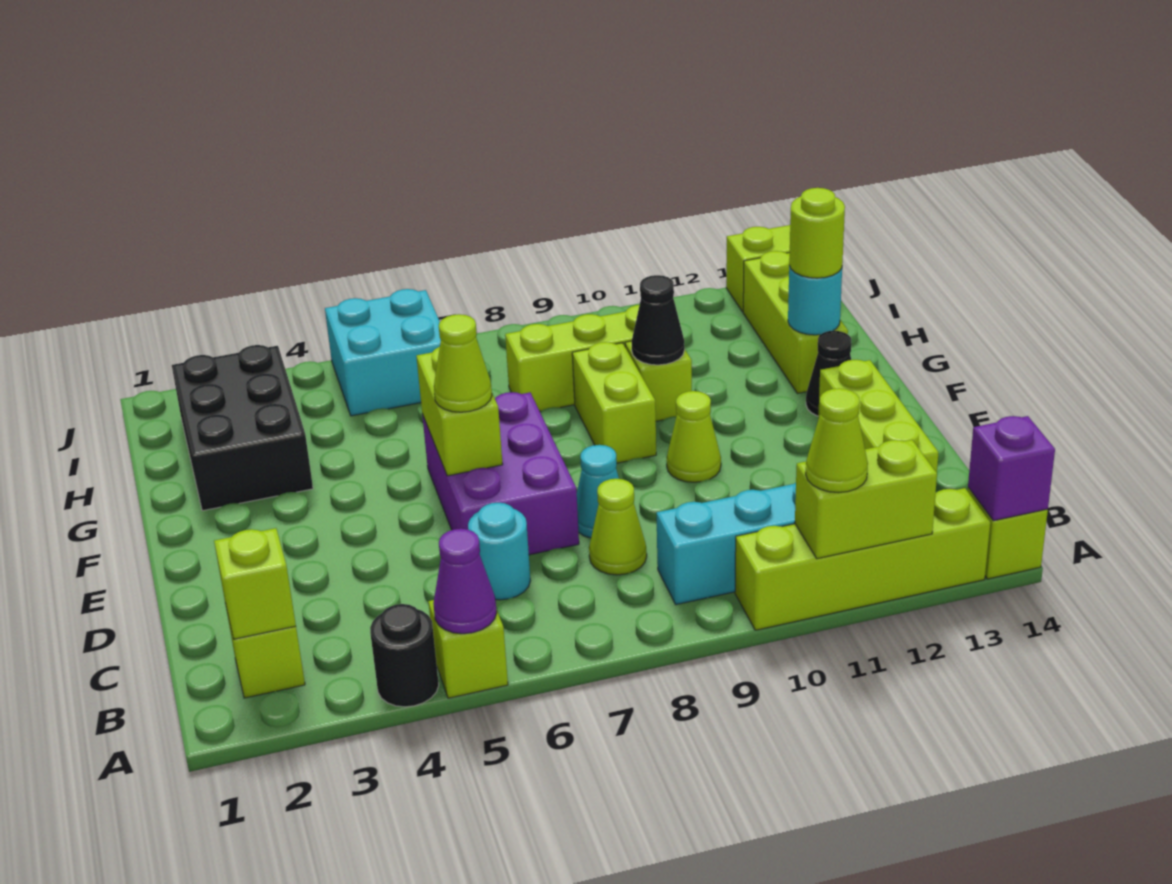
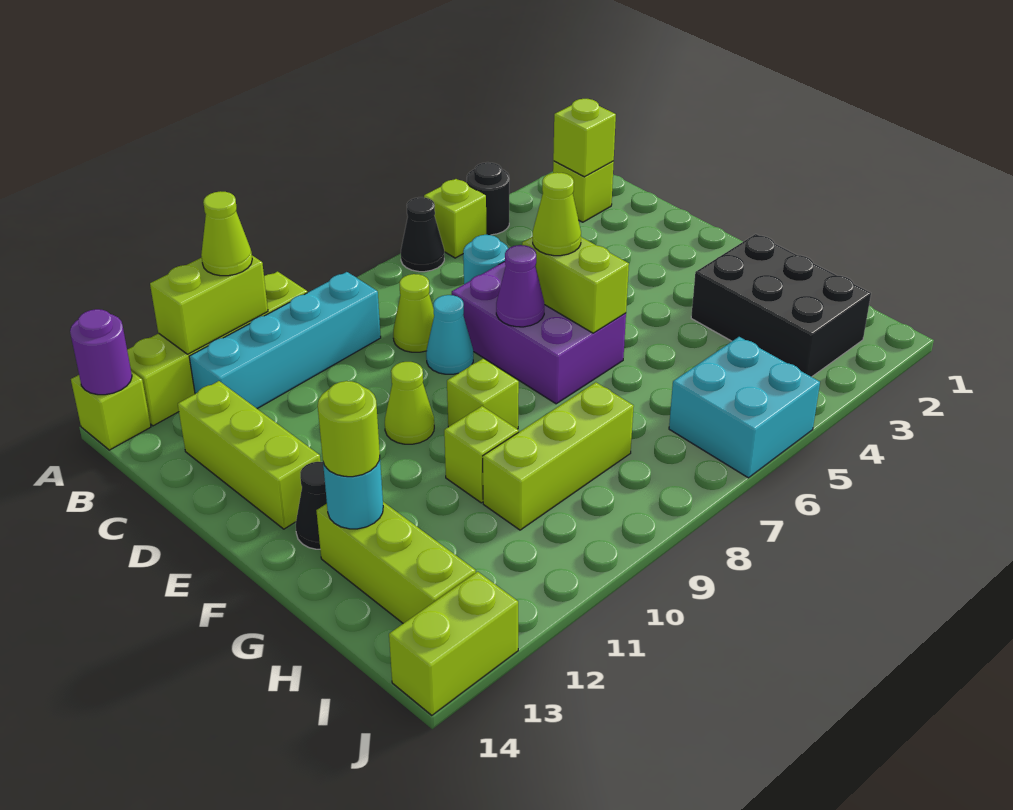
purple 1x1 cone [433,529,497,634] -> purple 1x1 cone moved to [496,245,544,327]
purple 1x1 brick [968,416,1055,521] -> purple 1x1 round brick [70,309,132,395]
lime 1x2 brick [572,342,656,463] -> lime 1x1 brick [447,358,519,429]
black 1x1 cone [631,275,685,365] -> black 1x1 cone moved to [401,197,444,272]

